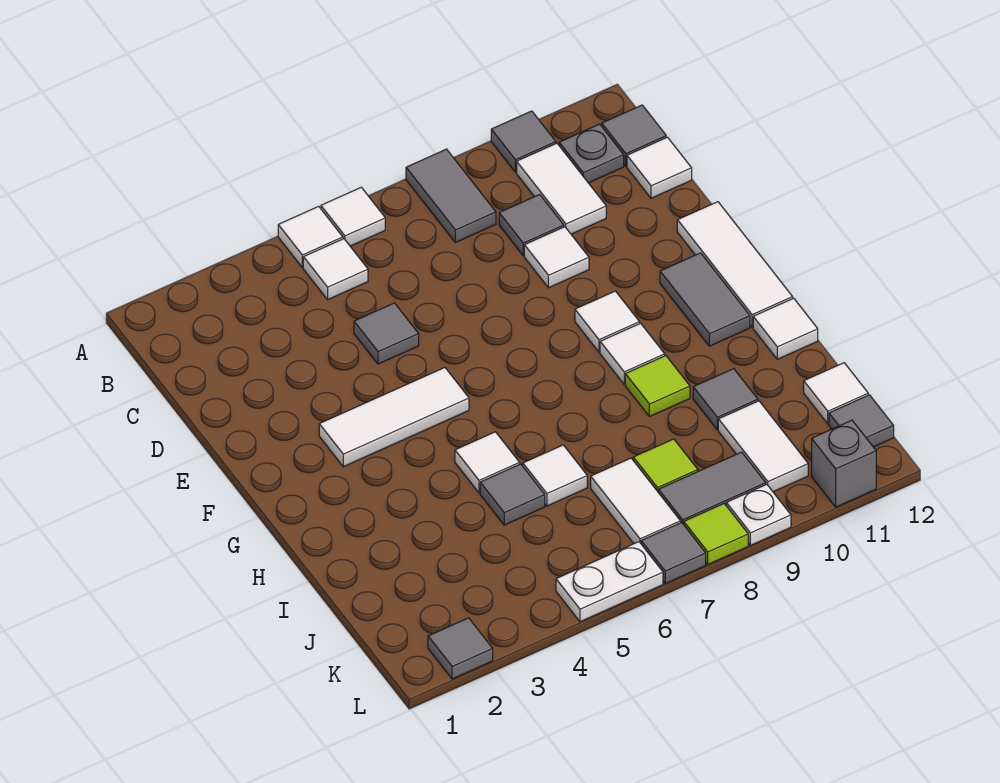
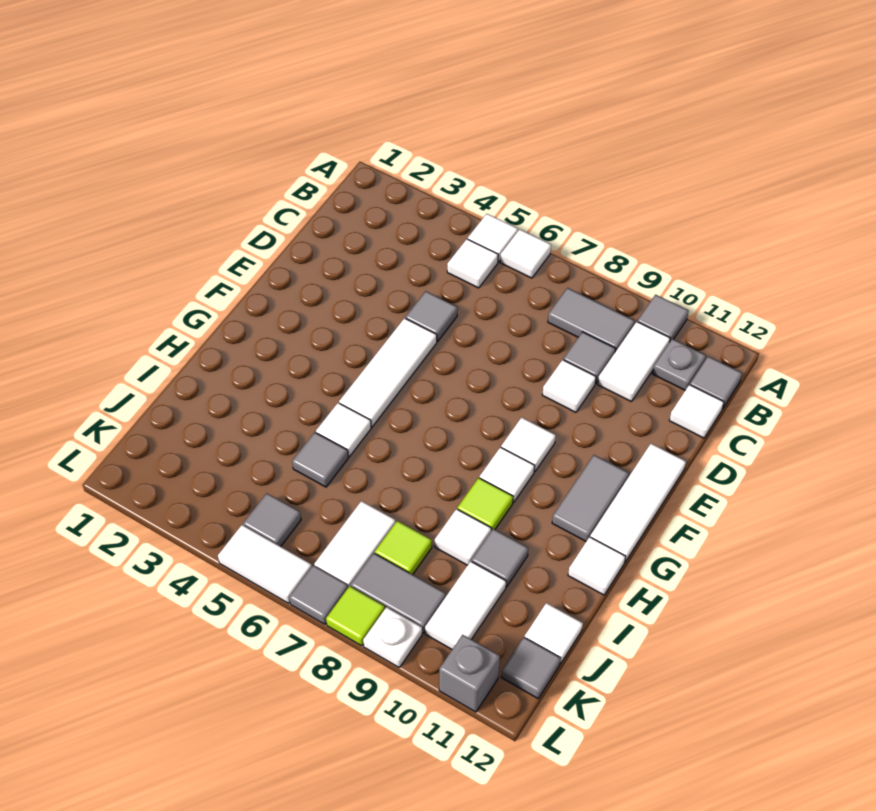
grey 1x2 tile [406,149,496,242] -> grey 1x2 tile turned to [548,288,635,352]
white 1x3 tile [319,368,469,467] -> white 1x3 tile turned to [339,318,437,427]
white 1x1 tile [523,445,587,506] -> white 1x1 tile moved to [435,509,491,565]
grey 1x1 tile [428,618,493,679] -> grey 1x1 tile moved to [243,493,301,547]
white 1x2 plate [556,542,663,622] -> white 1x2 tile [218,525,312,603]

